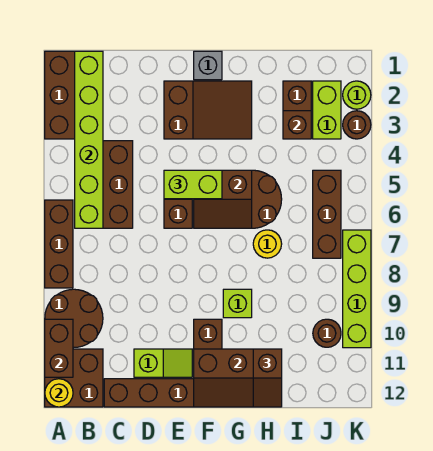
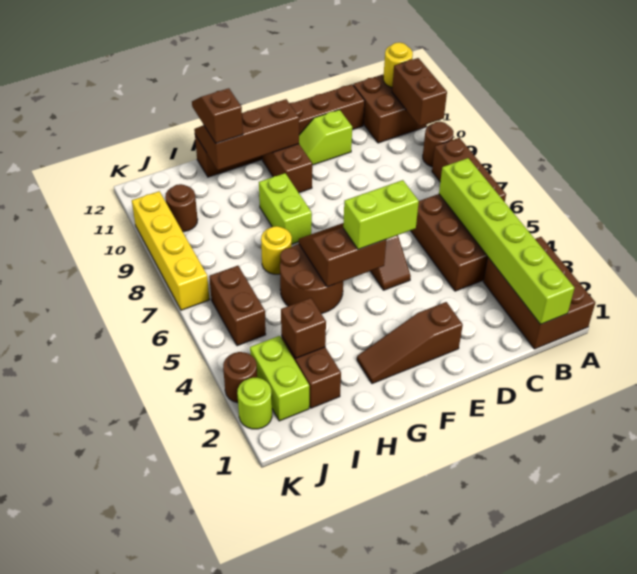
brown 2x2 round brick [45,289,103,347] -> brown 1x1 round brick [423,122,453,167]
brown 2x3 slope [164,81,252,139] -> brown 1x3 slope [357,302,463,384]
grey 1x1 brick [194,51,222,80] -> none
lime 1x1 brick [223,289,252,318] -> lime 1x2 brick [259,173,312,244]
brown 1x3 brick [313,170,341,258] -> brown 1x2 brick [209,266,266,346]
lime 1x4 brick [343,230,371,348] -> yellow 1x4 brick [132,191,210,310]

